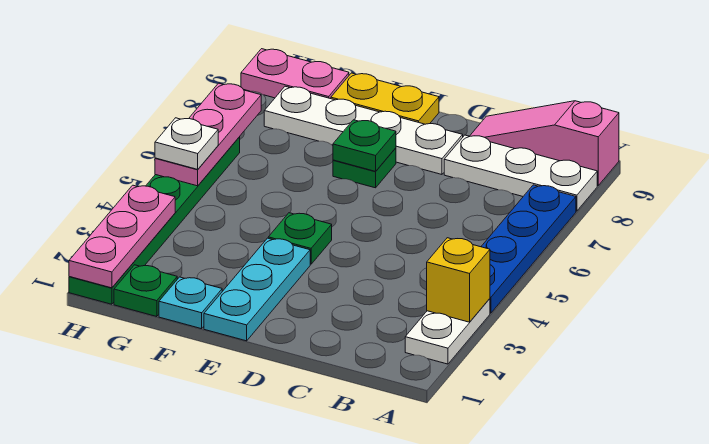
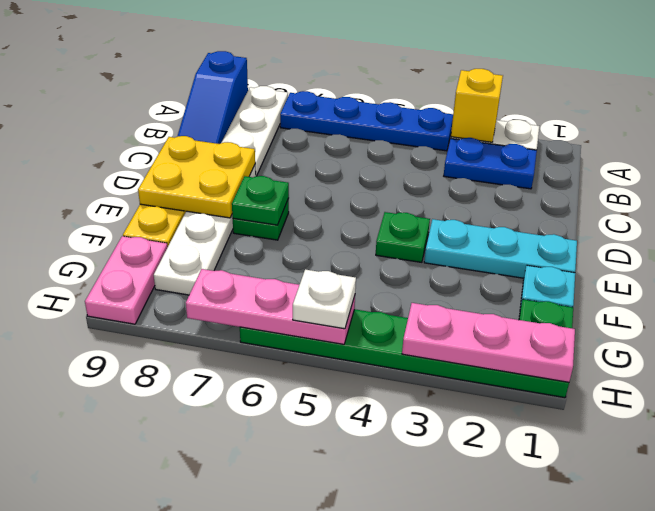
pink 1x3 slope [470,101,619,185] -> blue 1x3 slope [177,51,248,144]
none -> blue 1x2 plate [444,138,537,189]
none -> yellow 2x2 plate [138,136,255,218]

